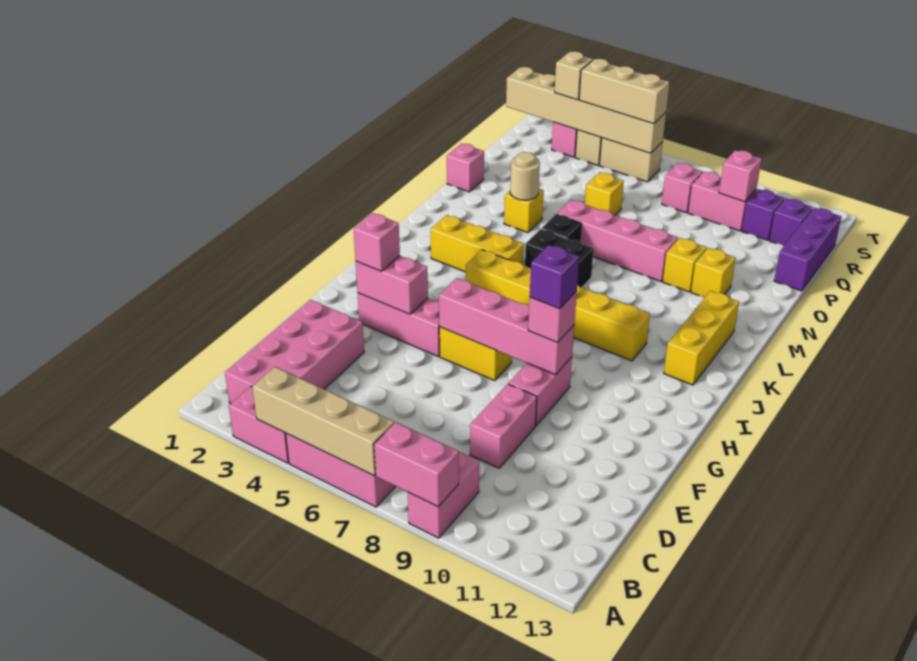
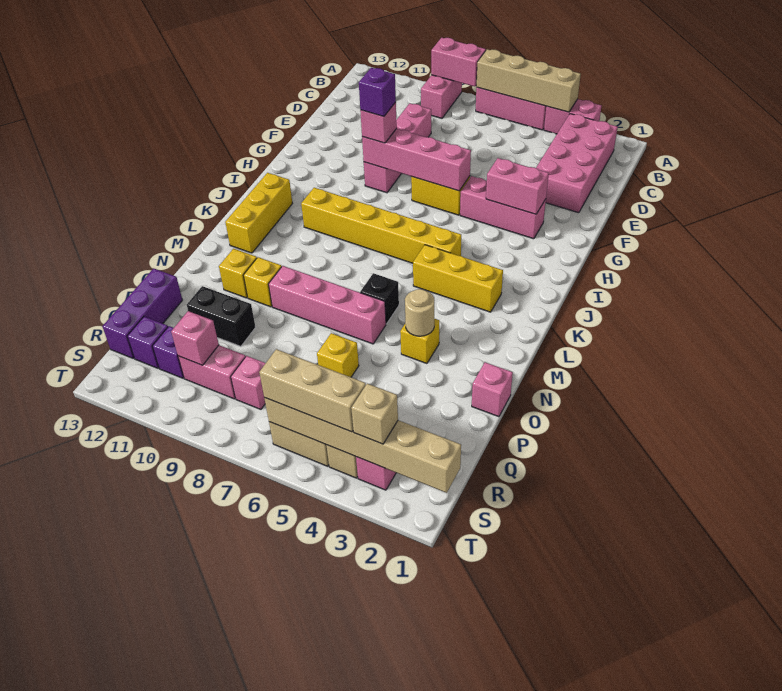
pink 1x1 brick [354,213,400,271] -> none
black 1x2 brick [525,229,594,287] -> black 1x2 brick moved to [187,286,256,346]

